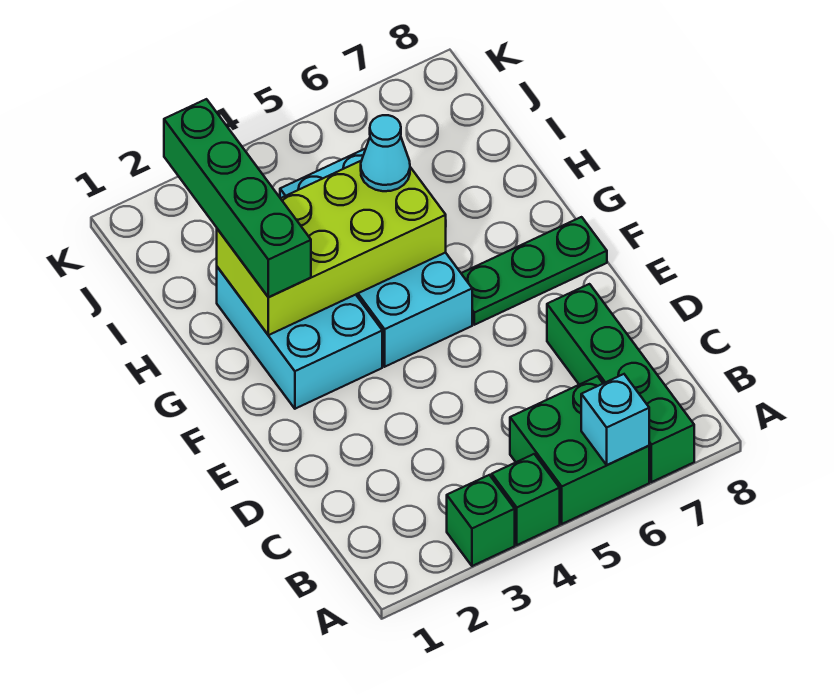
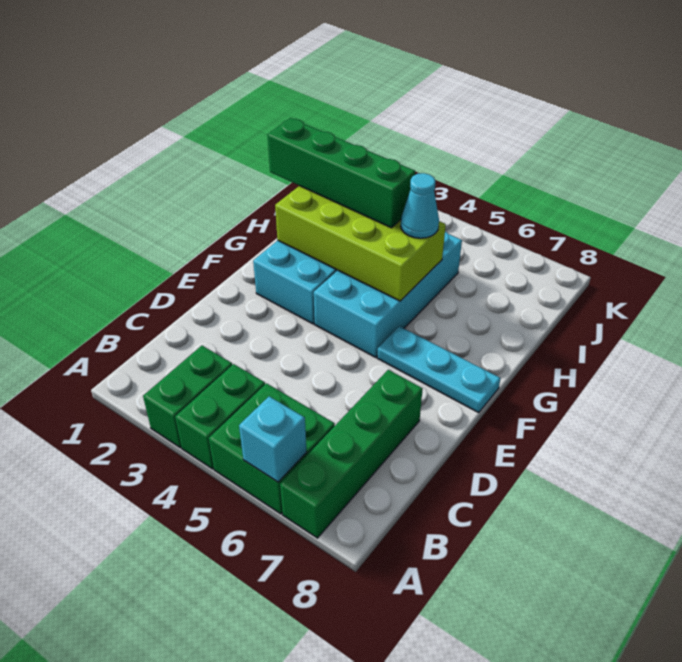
green 1x1 brick [447,475,515,566] -> green 1x2 brick [143,346,232,448]
green 1x1 brick [492,454,560,545] -> green 1x2 brick [175,364,265,469]
green 1x3 plate [461,217,607,325] -> cyan 1x3 plate [377,326,501,413]
green 1x4 brick [164,99,311,297] -> green 1x4 brick turned to [267,118,415,228]

